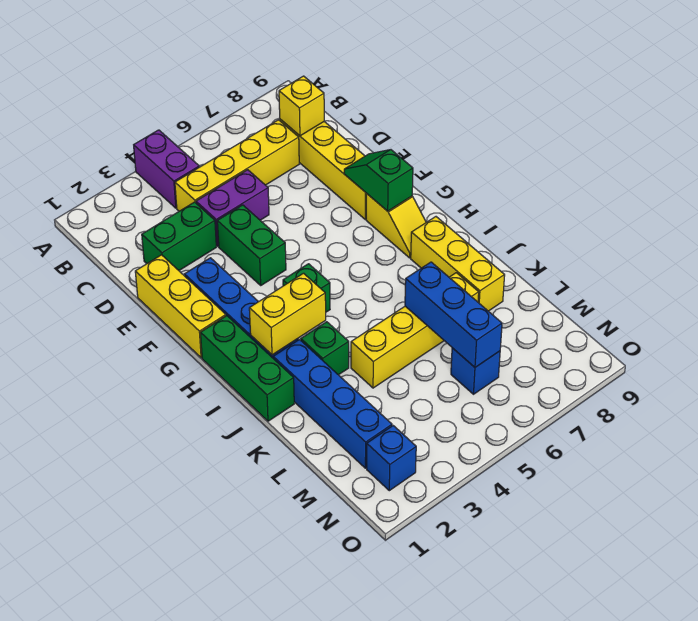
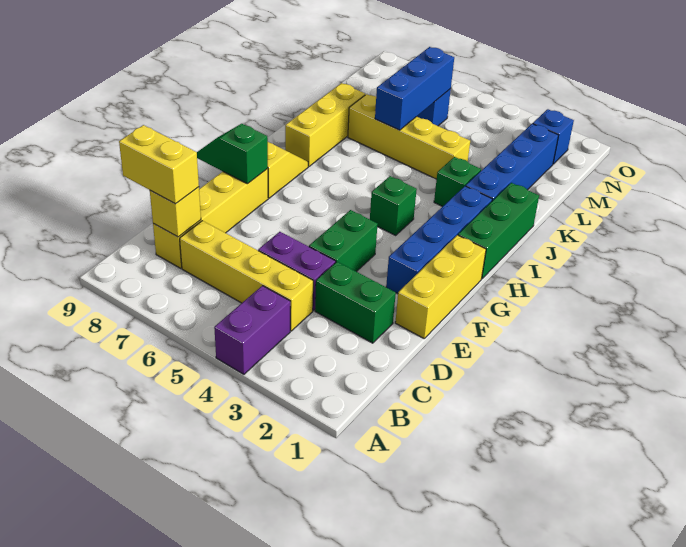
green 1x2 slope [344,150,413,211] -> green 1x2 slope turned to [197,124,268,184]
yellow 1x2 brick [249,273,326,355] -> yellow 1x2 brick moved to [119,125,199,204]

